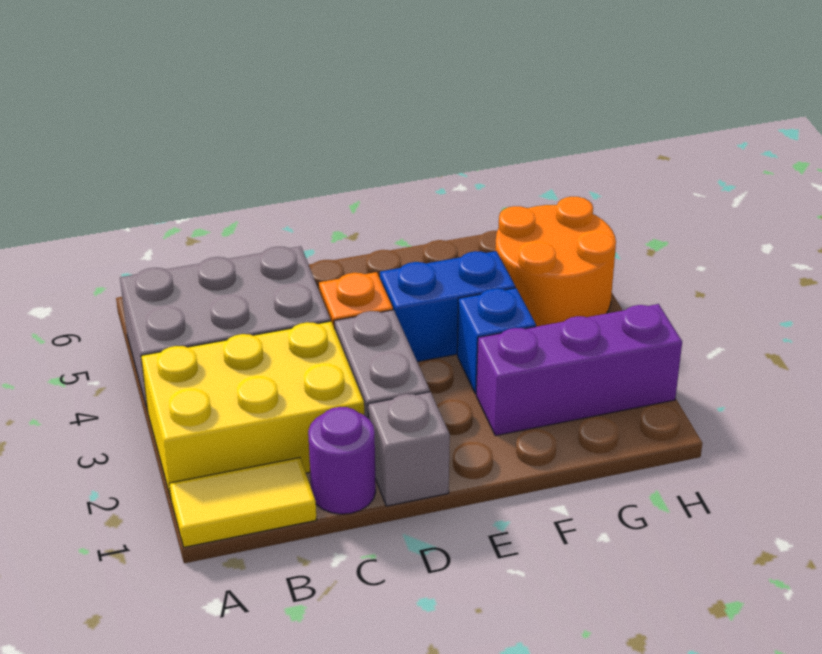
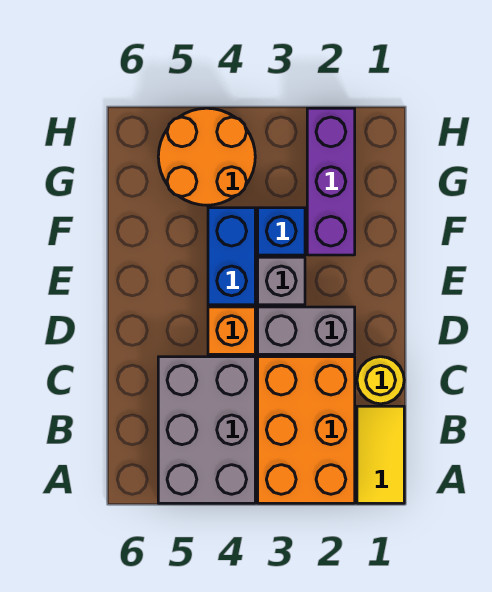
yellow 2x3 brick [141,321,364,498] -> orange 2x3 brick [258,357,355,503]
purple 1x1 round brick [308,407,376,514] -> yellow 1x1 round brick [357,357,404,404]
grey 1x1 brick [368,392,450,506] -> grey 1x1 brick moved to [258,257,305,305]

